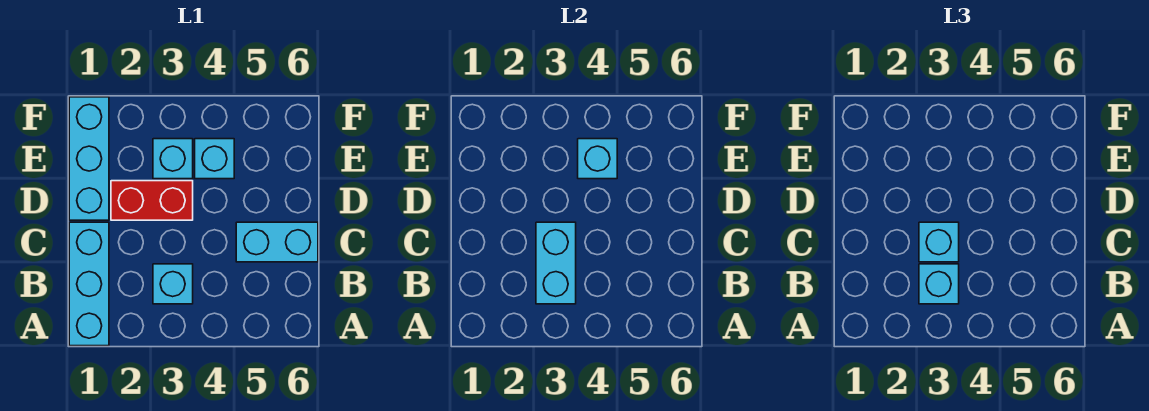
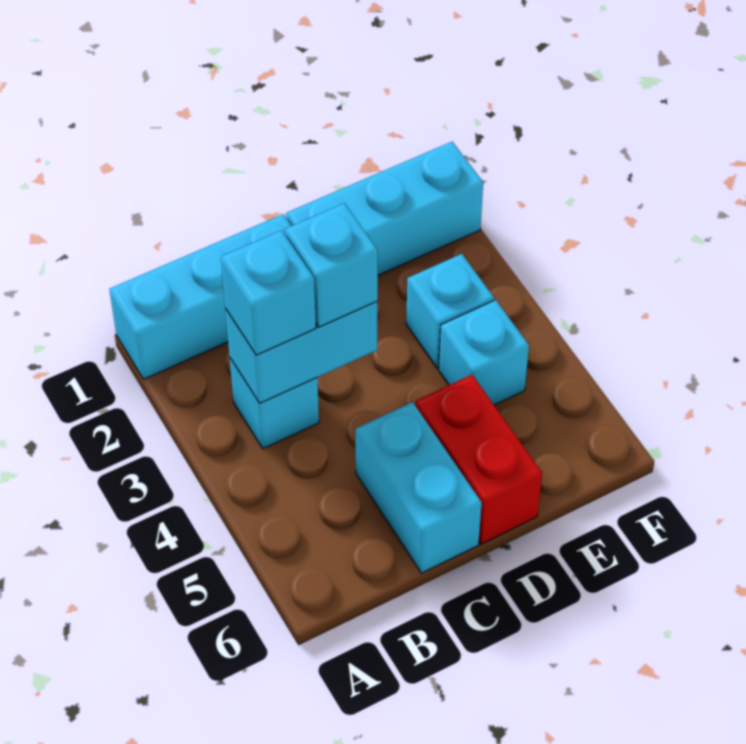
red 1x2 brick [111,181,193,220] -> red 1x2 brick moved to [415,375,542,544]
cyan 1x1 brick [578,139,617,179] -> none

